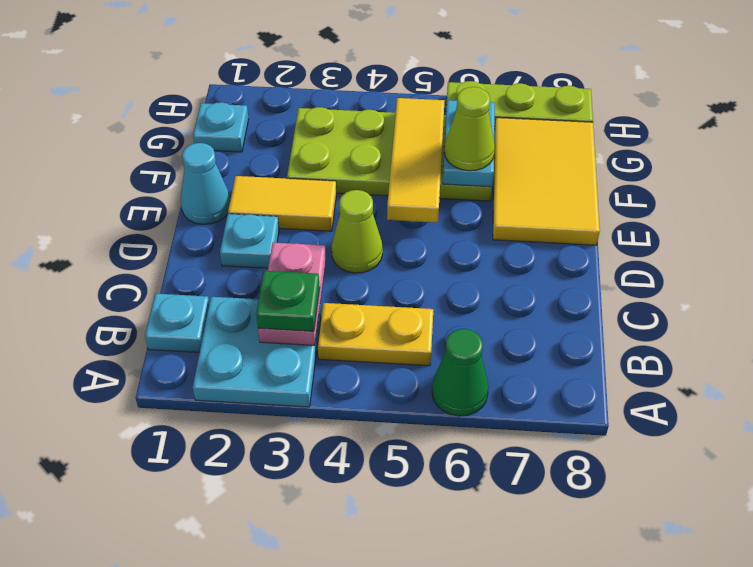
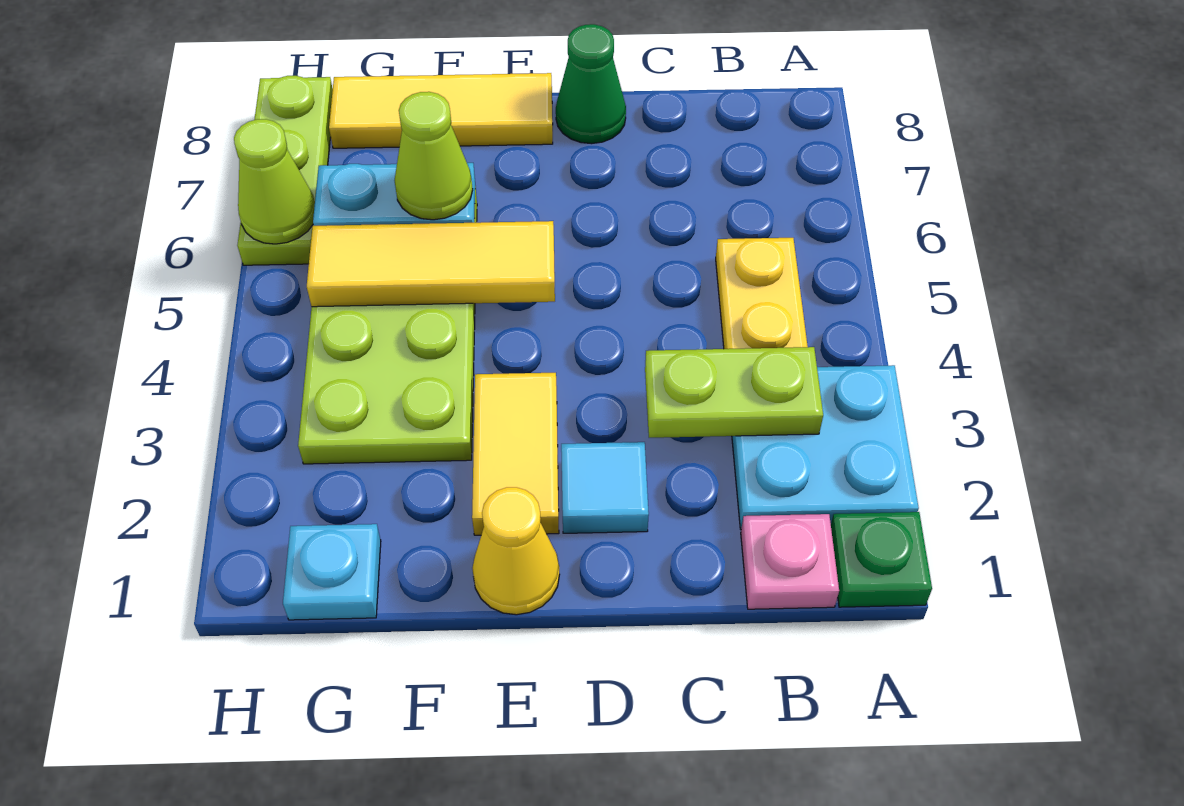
green 1x1 cone [432,329,489,416] -> green 1x1 cone moved to [556,24,626,144]
cyan 1x1 plate [145,294,209,352] -> pink 1x1 plate [741,514,839,609]
pink 1x2 plate [258,243,326,345] -> lime 1x2 plate [645,347,823,438]
green 1x1 plate [256,271,320,331] -> green 1x1 plate moved to [831,512,932,607]
cyan 1x1 plate [220,214,279,268] -> cyan 1x1 tile [561,442,649,533]
lime 1x1 cone [332,190,383,273] -> lime 1x1 cone moved to [234,119,315,244]
cyan 1x1 cone [181,143,230,224] -> yellow 1x1 cone [472,487,560,615]
yellow 2x3 tile [493,118,600,245] -> yellow 1x3 tile [329,73,553,148]

